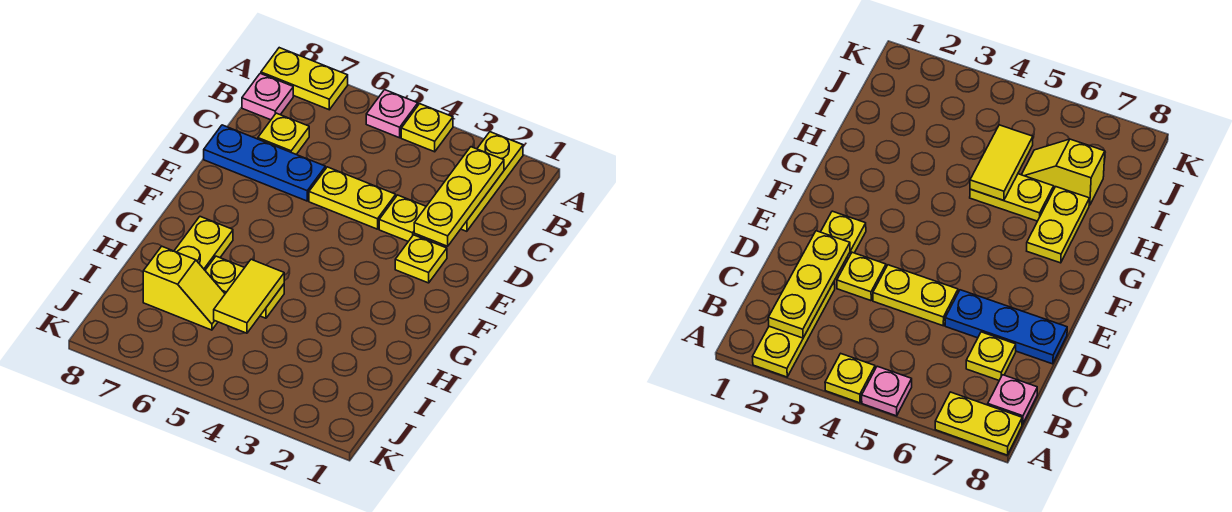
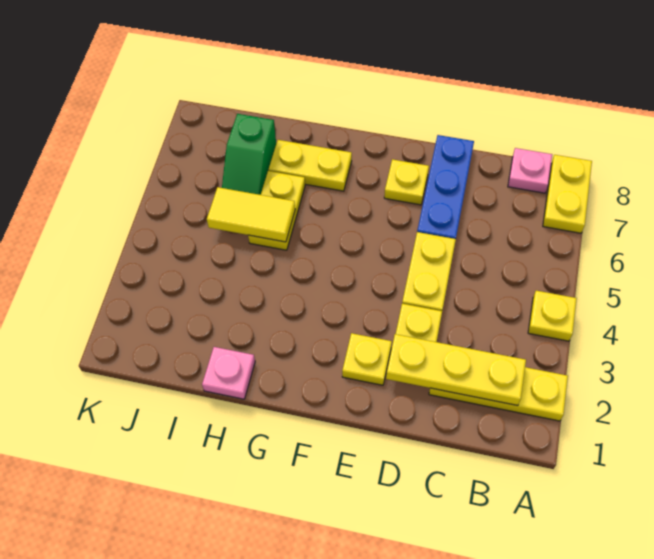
pink 1x1 plate [366,90,418,138] -> pink 1x1 plate moved to [202,347,255,399]
yellow 1x1 plate [258,113,309,154] -> yellow 1x1 plate moved to [384,159,429,205]
yellow 1x2 slope [143,246,225,330] -> green 1x2 slope [222,114,276,195]

